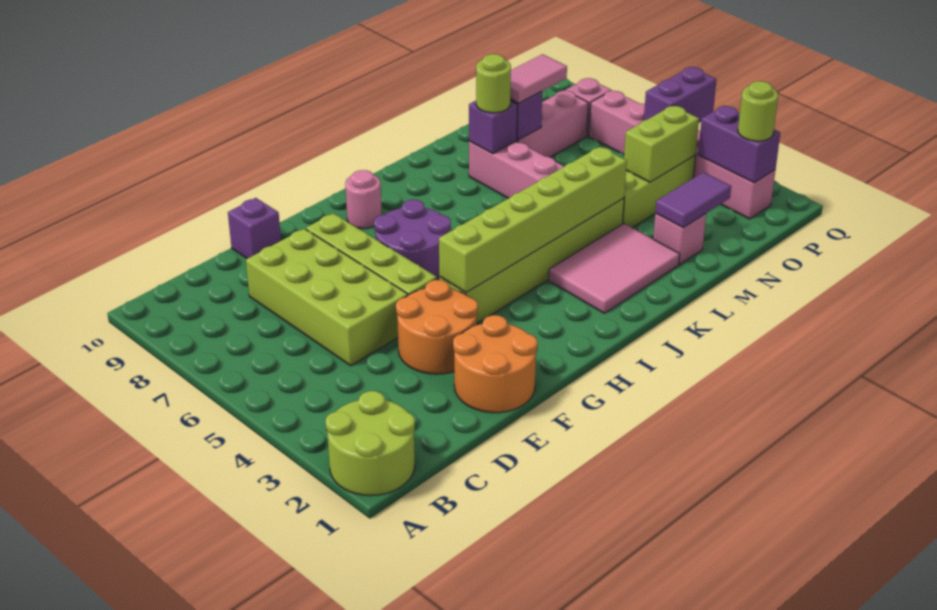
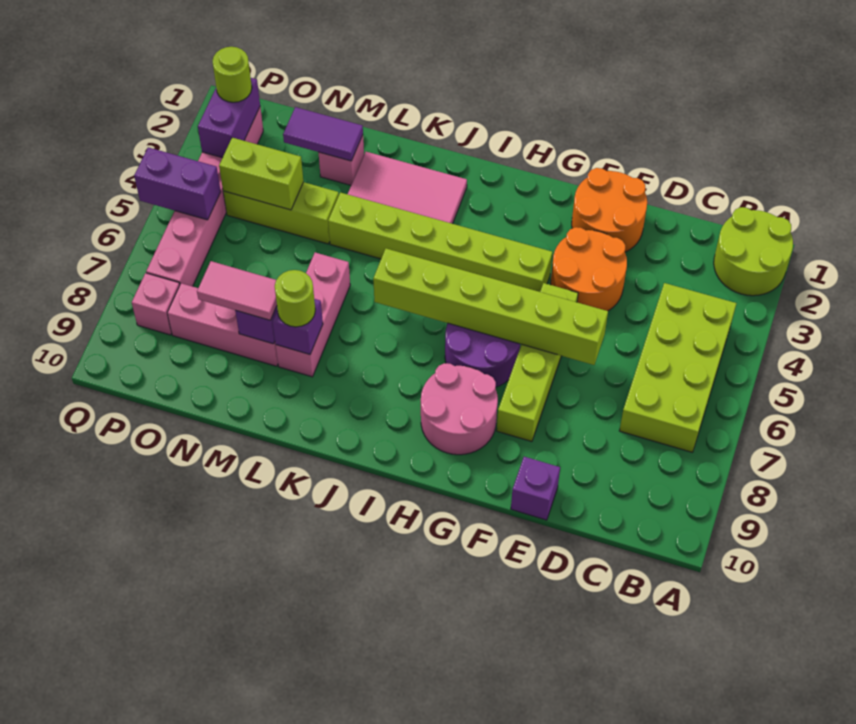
lime 2x4 brick [246,229,408,366] -> lime 2x4 brick moved to [619,283,737,452]
lime 1x6 brick [439,147,627,293] -> lime 1x6 brick moved to [373,249,608,365]
pink 1x1 round brick [345,170,382,229] -> pink 2x2 round brick [421,363,498,455]

